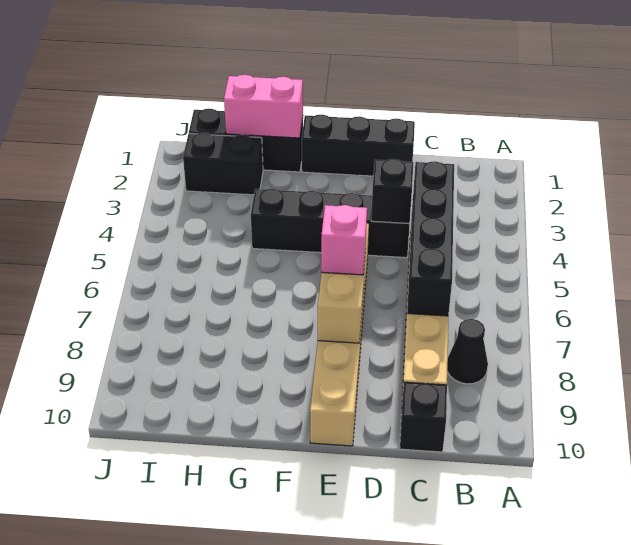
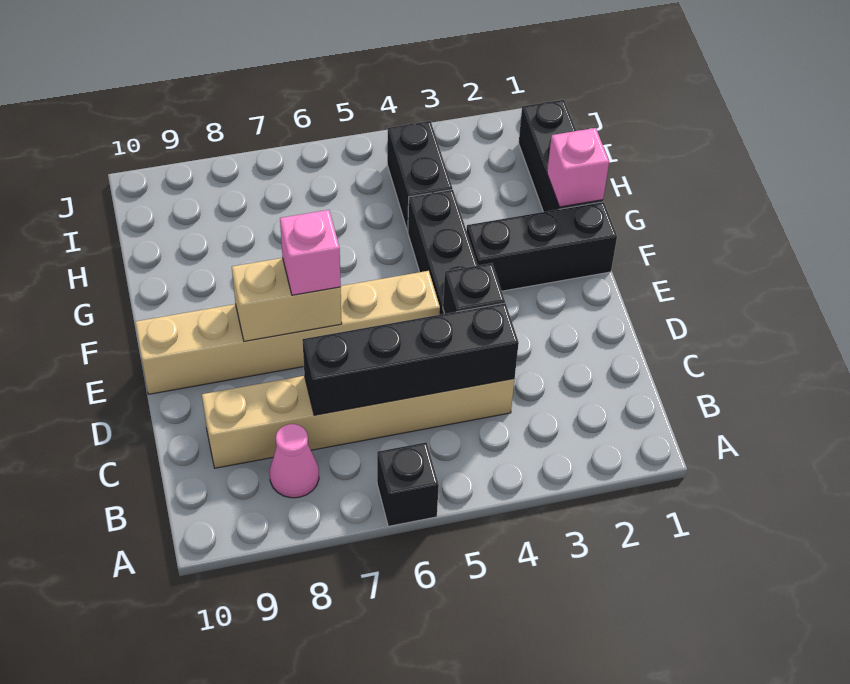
black 1x1 cone [447,319,488,384] -> pink 1x1 cone [270,424,319,498]
black 1x1 brick [400,382,447,452] -> black 1x1 brick moved to [377,442,439,526]
black 1x3 brick [302,114,415,176] -> black 1x3 brick turned to [467,202,617,291]
pink 1x2 brick [224,75,303,138] -> pink 1x1 brick [547,128,609,207]
black 1x2 brick [183,133,263,195] -> black 1x2 brick moved to [387,121,452,231]

